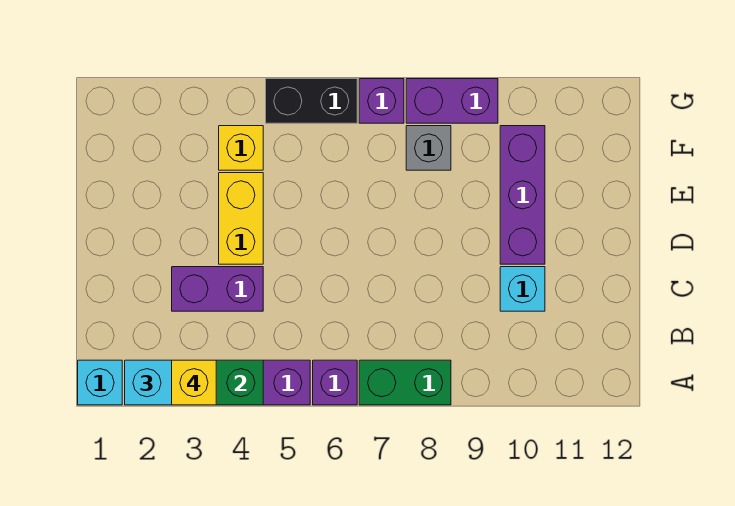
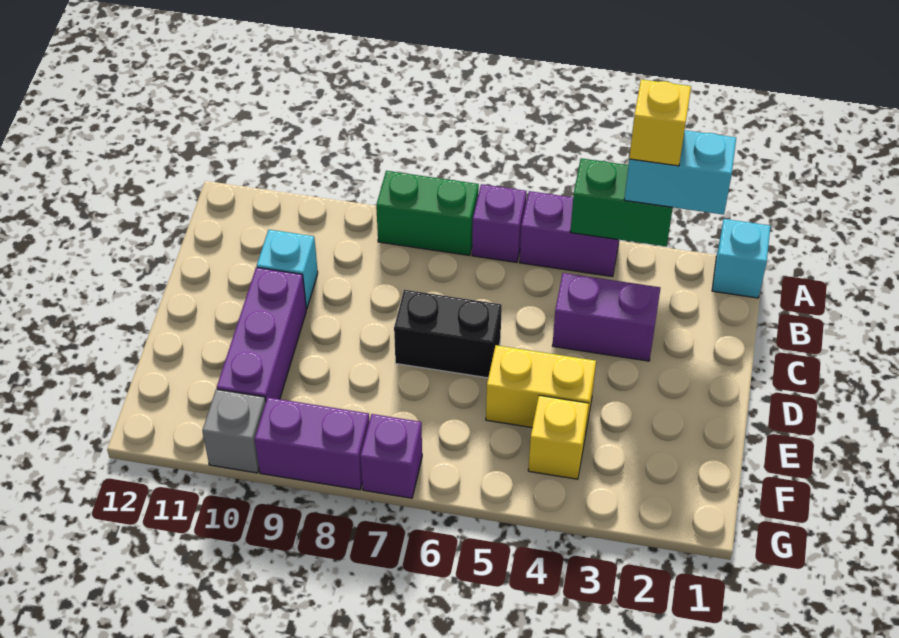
yellow 1x2 brick [219,173,263,264] -> yellow 1x2 brick turned to [486,345,596,435]
grey 1x1 brick [406,126,451,170] -> grey 1x1 brick moved to [202,389,266,473]
black 1x2 brick [266,79,357,123] -> black 1x2 brick moved to [394,290,502,378]

